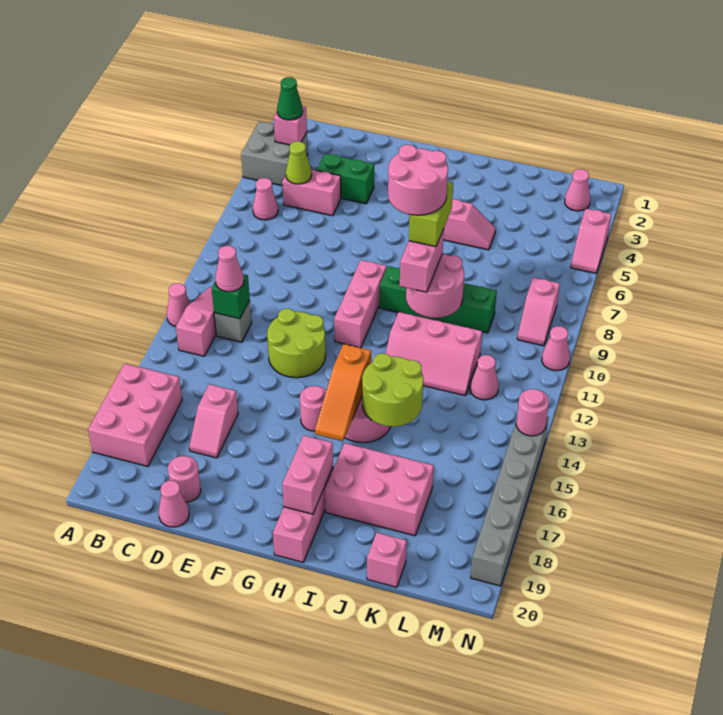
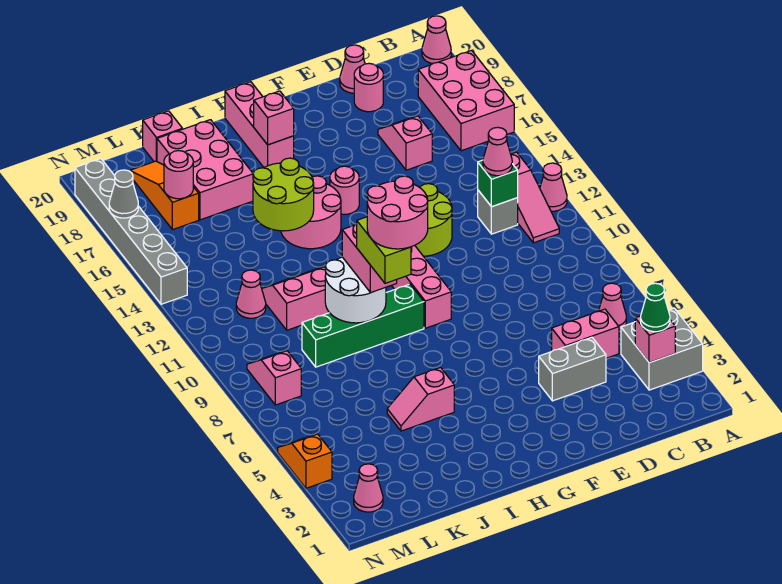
lime 1x1 cone [286,141,312,184] -> none
green 1x2 brick [317,154,374,204] -> grey 1x2 brick [539,337,606,401]
orange 1x3 slope [315,344,371,441] -> orange 1x3 slope moved to [130,161,199,230]
pink 1x2 brick [282,435,333,514] -> pink 1x1 brick [254,91,294,145]
pink 2x2 round brick [406,254,464,318] -> white 2x2 round brick [325,257,386,323]
pink 2x3 brick [325,443,434,536] -> pink 2x3 brick turned to [157,120,253,220]
pink 1x2 slope [571,209,611,273] -> orange 1x2 slope [278,434,332,488]
pink 1x1 cone [542,326,570,371] -> pink 1x1 cone moved to [422,16,451,64]
pink 1x1 round brick [516,389,549,436] -> pink 1x1 round brick moved to [164,151,193,199]
none -> grey 1x1 cone [109,170,138,218]

